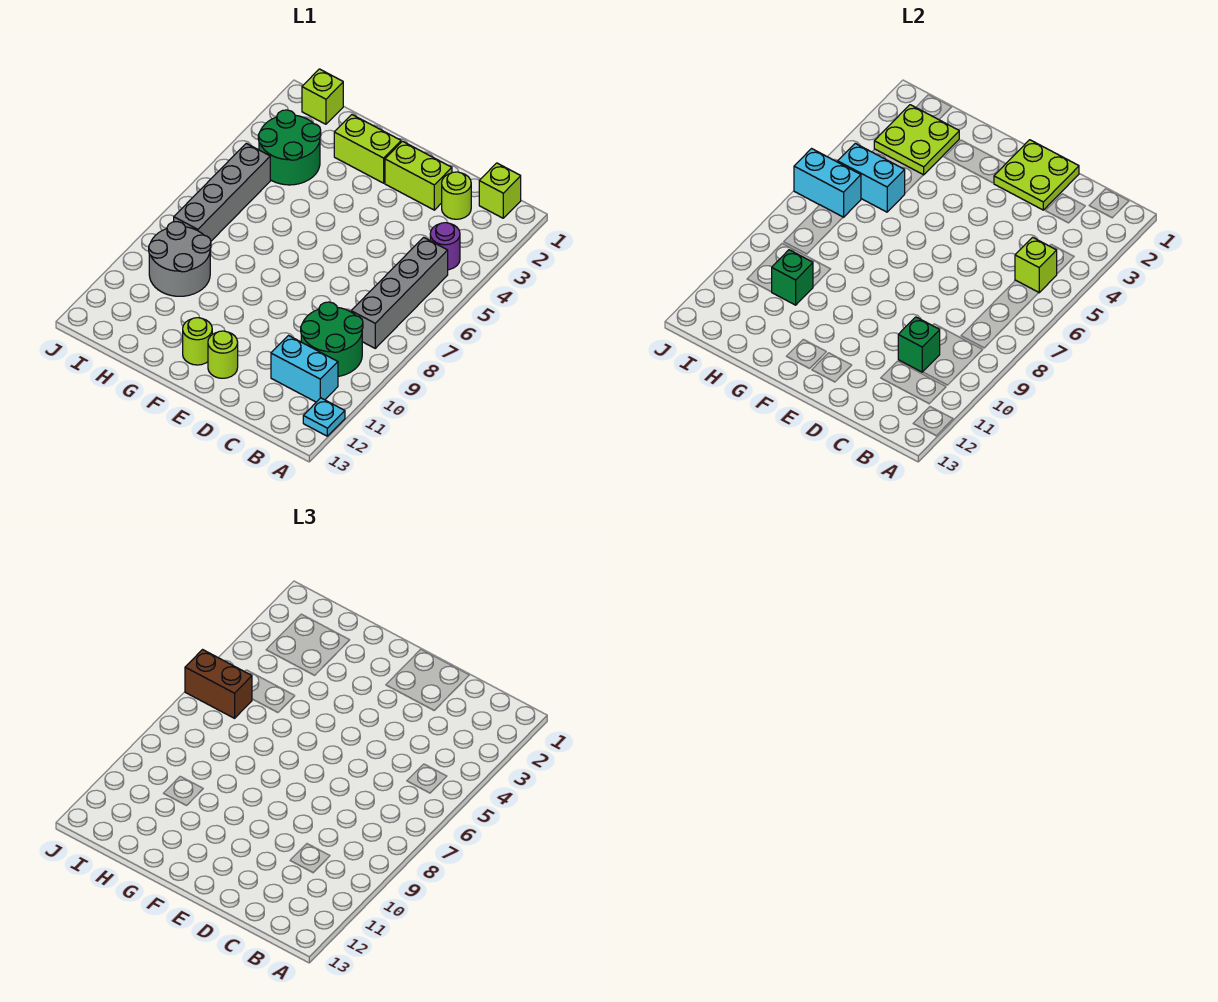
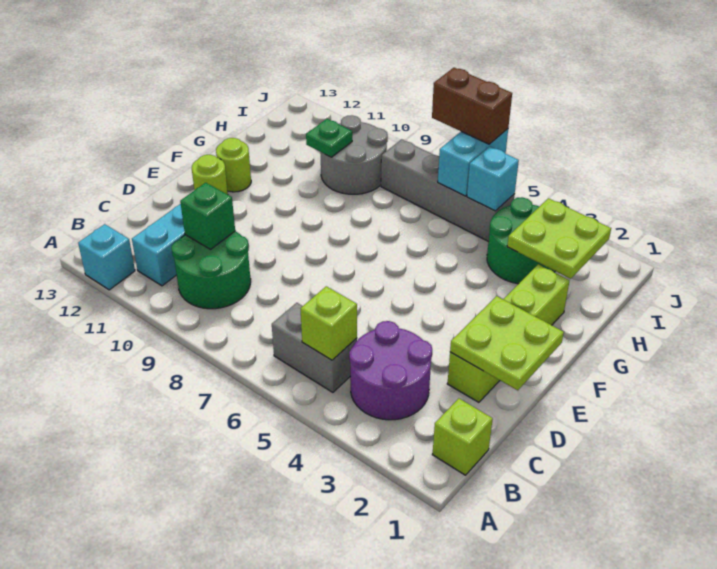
cyan 1x1 plate [303,398,345,436] -> cyan 1x1 brick [78,224,135,290]
purple 1x1 round brick [430,223,460,270] -> purple 2x2 round brick [349,321,432,420]
grey 1x4 brick [351,237,448,348] -> grey 1x2 brick [272,303,357,392]
lime 1x1 round brick [442,172,471,219] -> none
cyan 1x2 brick [838,143,905,212] -> cyan 1x1 brick [467,146,519,211]
green 1x1 brick [772,250,813,305] -> green 1x1 plate [306,119,352,157]
lime 1x1 brick [302,69,343,124] -> none
brown 1x2 brick [185,650,252,718] -> brown 1x2 brick turned to [432,68,512,144]

